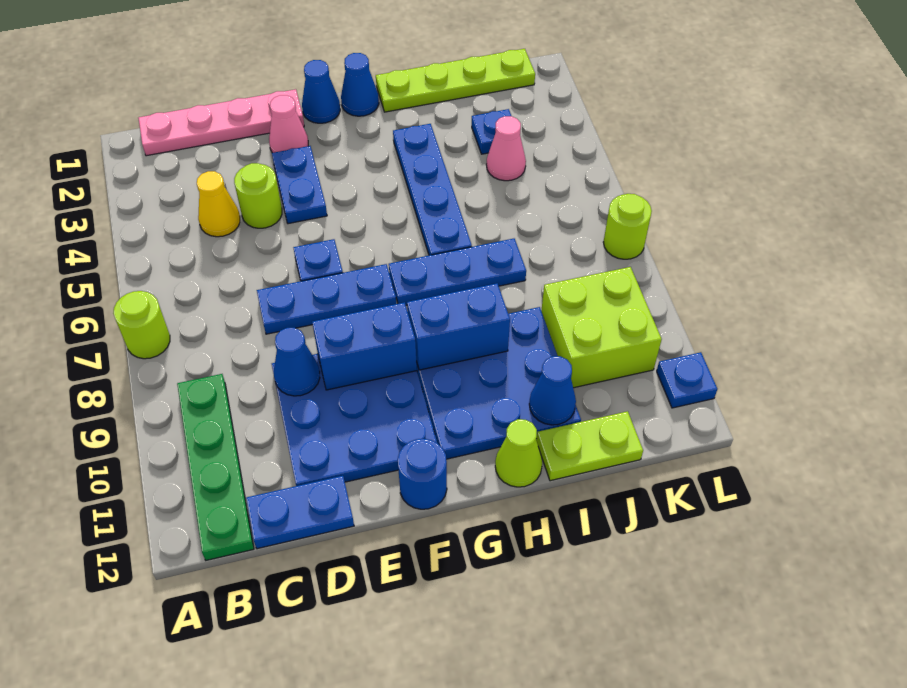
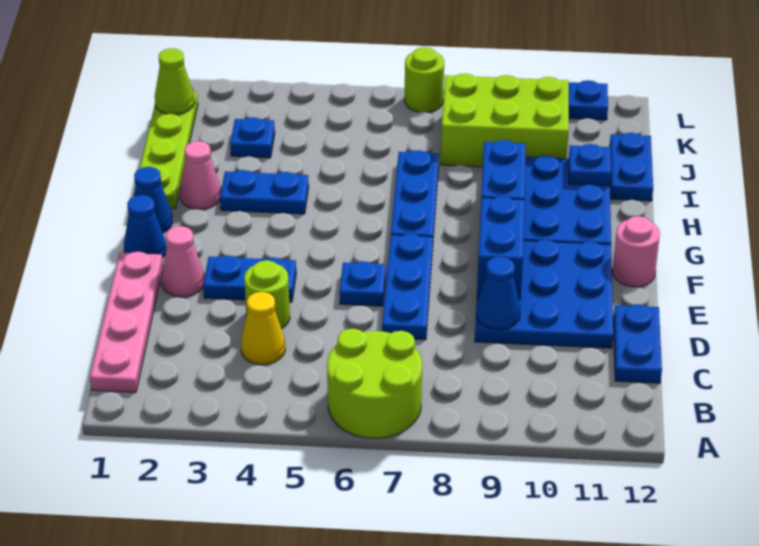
lime 1x1 round brick [113,291,170,359] -> lime 2x2 round brick [327,329,422,438]
green 1x4 plate [177,374,254,560] -> none
blue 1x1 round brick [398,439,447,509] -> pink 1x1 round brick [613,216,660,287]
blue 1x4 plate [393,124,472,255] -> blue 1x2 plate [220,170,309,214]
lime 1x1 cone [495,419,542,487] -> lime 1x1 cone moved to [155,48,194,115]
blue 1x1 cone [529,356,576,425] -> blue 1x1 plate [569,144,611,186]
lime 1x2 plate [536,411,643,481] -> blue 1x2 plate [610,133,653,201]
pink 1x1 cone [486,116,526,181] -> pink 1x1 cone moved to [180,141,221,209]
lime 2x2 brick [541,267,662,388] -> lime 2x3 brick [441,73,569,167]

